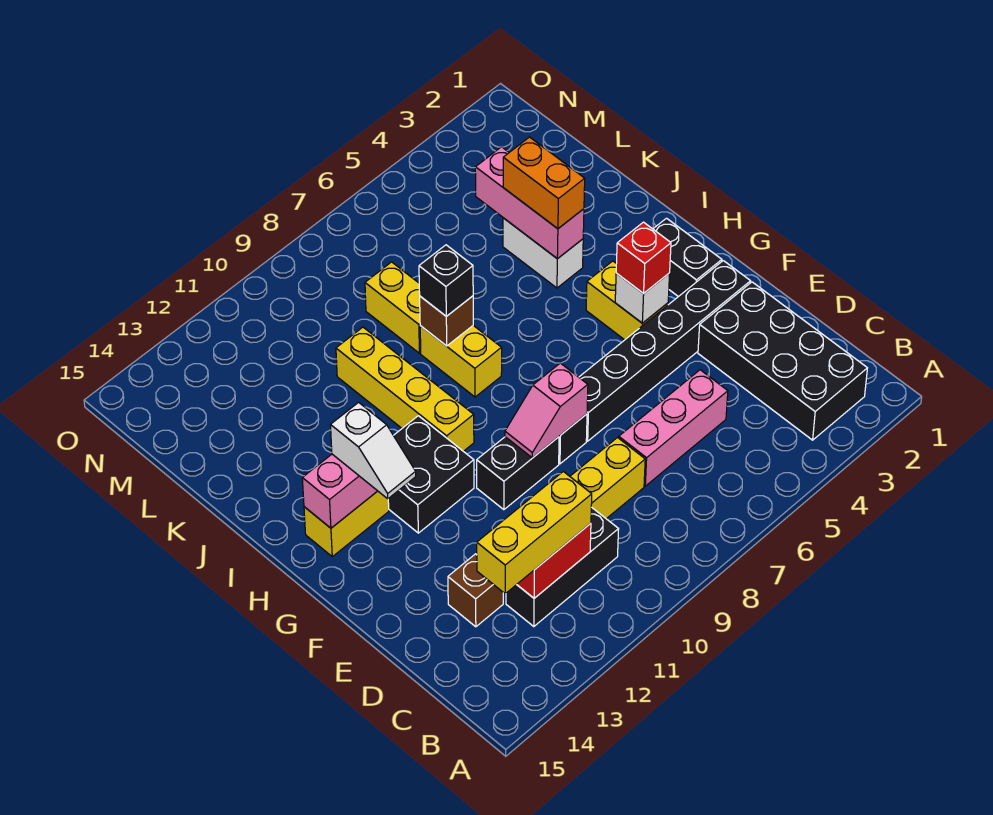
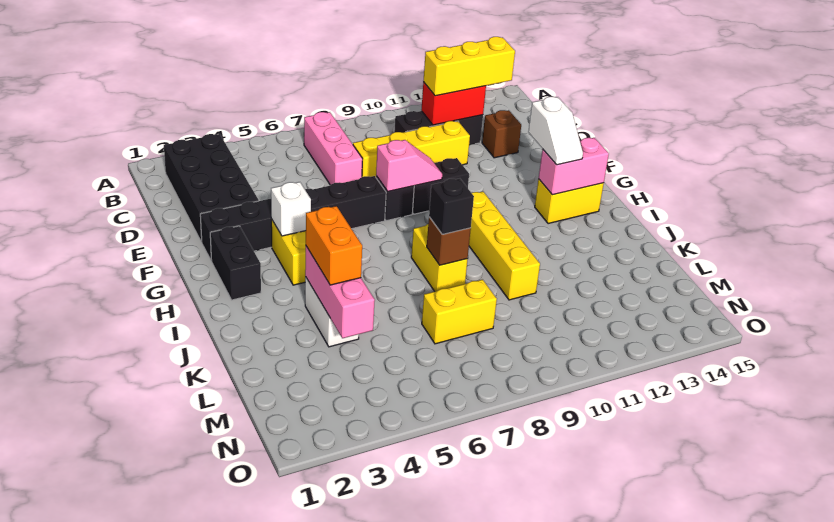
pink 1x3 brick [619,370,728,486] -> pink 1x3 brick turned to [304,112,362,185]
red 1x1 brick [616,222,671,294] -> none
black 2x2 brick [388,416,474,533] -> none
white 1x2 slope [331,402,416,499] -> white 1x2 slope turned to [528,97,583,165]
yellow 1x2 brick [365,262,421,353] -> yellow 1x2 brick turned to [422,280,497,344]

